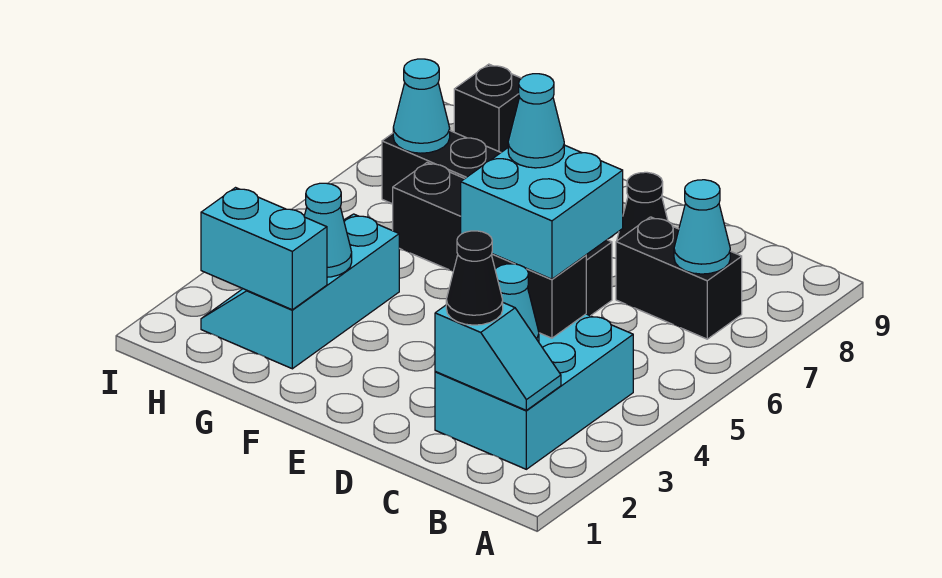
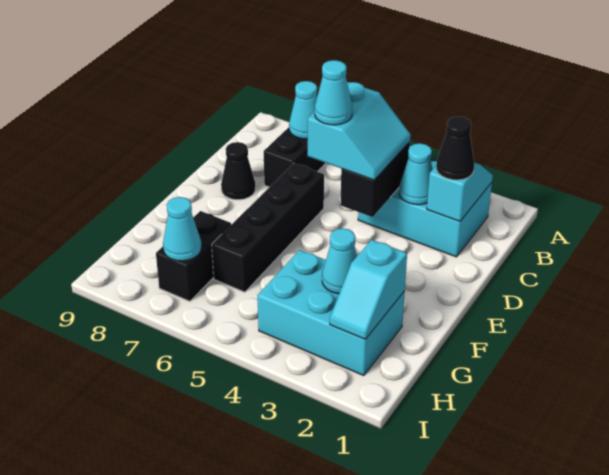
cyan 2x2 brick [461,145,623,279] -> cyan 2x2 slope [307,82,411,180]
cyan 2x3 slope [201,214,399,369] -> cyan 2x3 brick [257,250,405,376]
cyan 1x2 brick [201,188,327,310] -> cyan 1x2 slope [330,240,407,339]
black 1x1 brick [454,64,521,152] -> none

